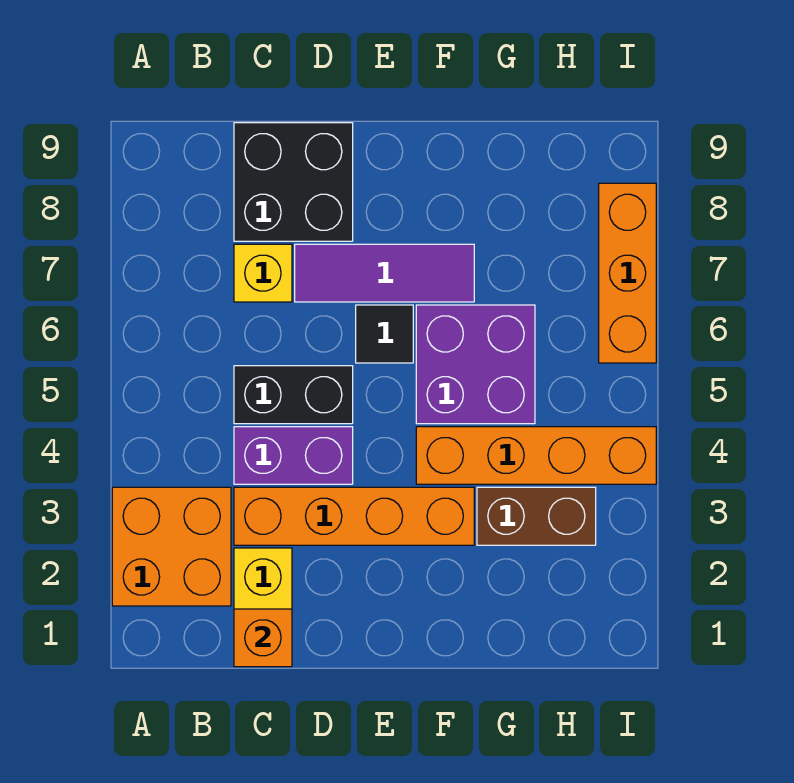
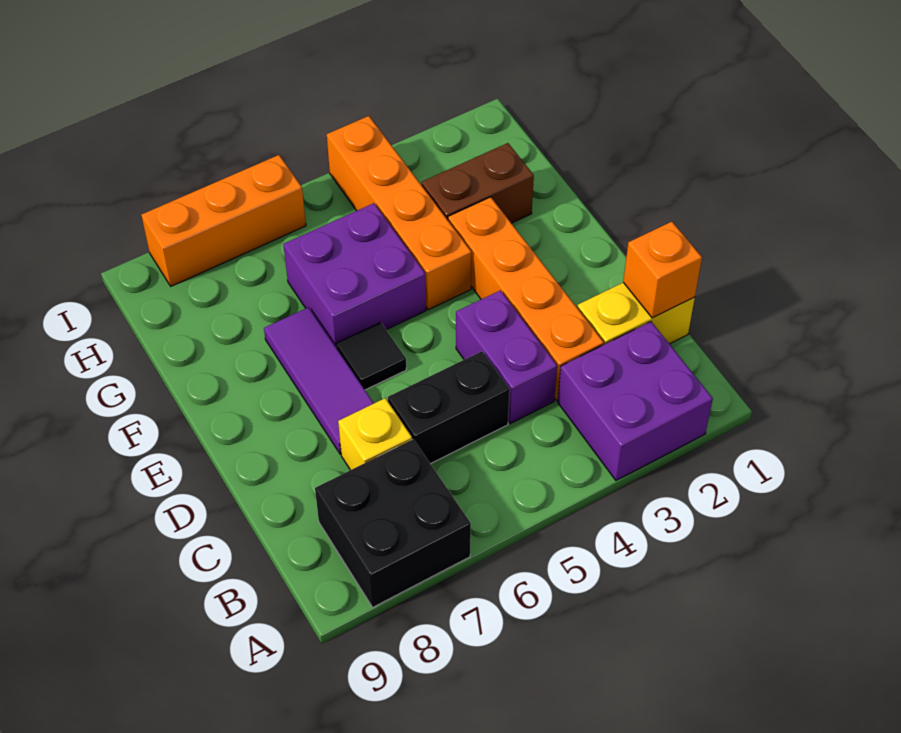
orange 2x2 brick [112,487,231,606] -> purple 2x2 brick [558,322,713,481]
black 1x2 brick [234,366,353,424] -> black 1x2 brick turned to [388,351,510,464]
black 2x2 brick [234,123,353,241] -> black 2x2 brick moved to [315,439,471,607]
brown 1x2 brick [477,487,596,545] -> brown 1x2 brick turned to [422,143,534,223]

